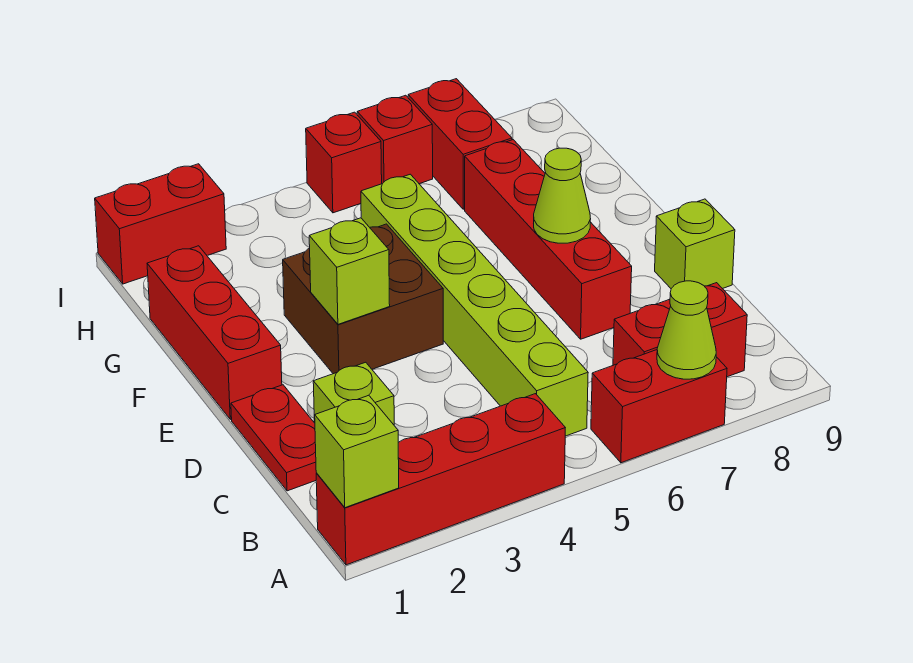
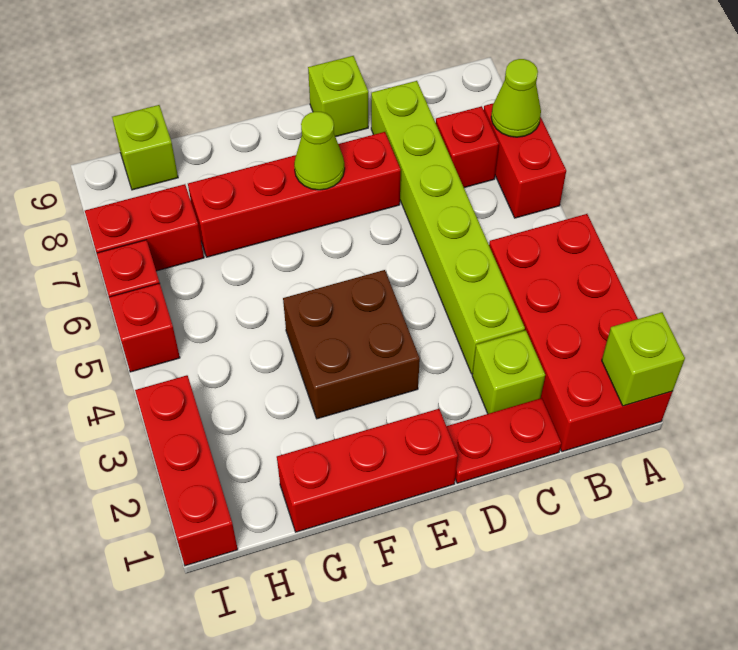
red 1x4 brick [316,394,565,565] -> red 2x4 brick [489,214,673,452]
lime 1x6 brick [361,174,588,436] -> lime 1x6 brick turned to [371,81,525,374]
red 1x2 brick [613,283,747,377] -> red 1x1 brick [436,106,499,188]
lime 1x1 brick [309,218,390,324] -> lime 1x1 brick moved to [112,105,178,190]
red 1x2 brick [95,164,226,284] -> red 1x3 brick [135,375,238,566]

